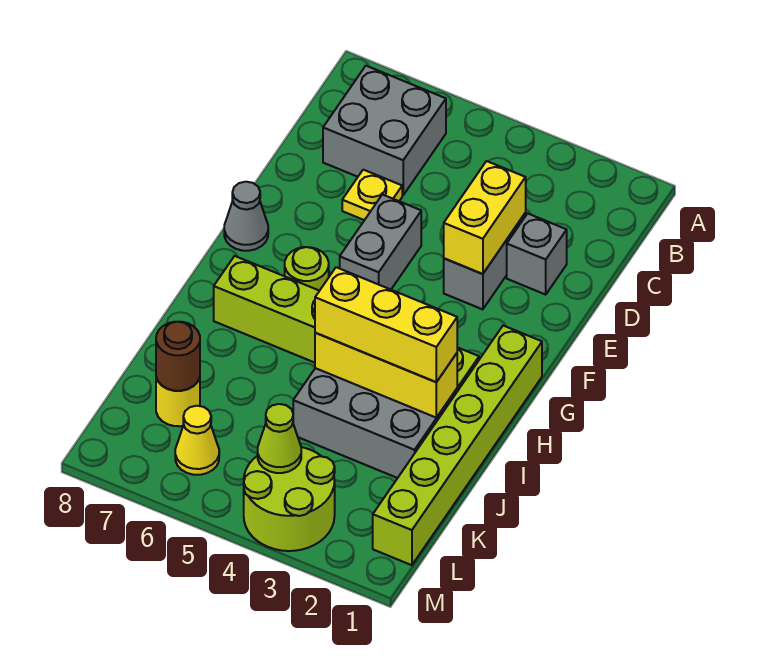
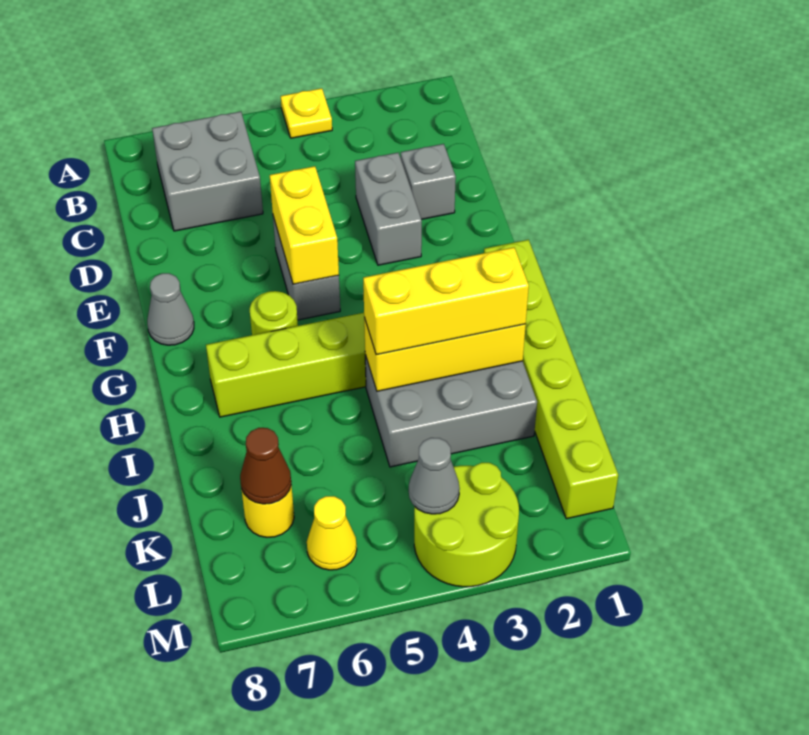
yellow 1x2 brick [444,161,526,274] -> yellow 1x2 brick moved to [270,166,339,284]
yellow 1x1 plate [342,170,402,220] -> yellow 1x1 plate moved to [281,88,332,138]
brown 1x1 round brick [156,322,200,391] -> brown 1x1 cone [240,428,291,504]
lime 1x1 cone [258,404,301,473] -> grey 1x1 cone [409,438,460,514]

